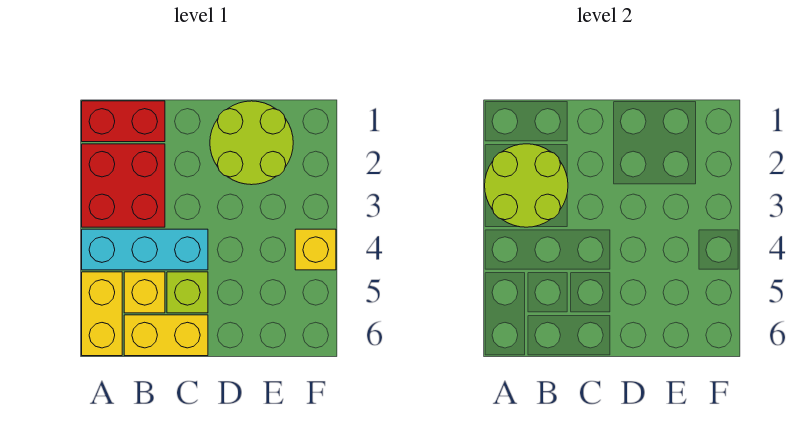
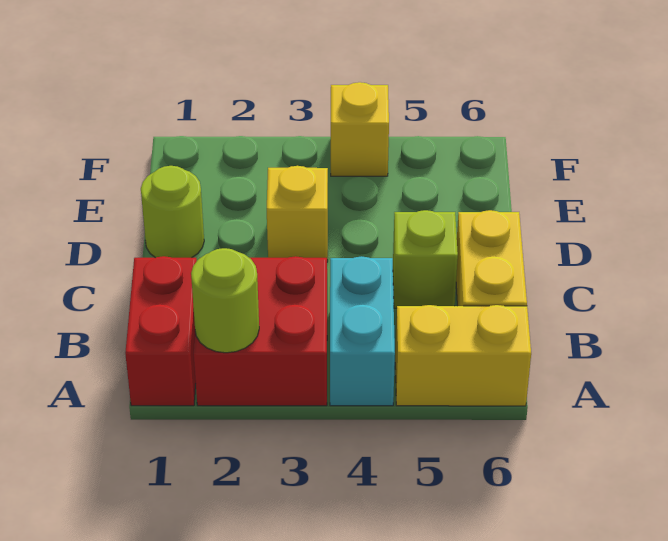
lime 2x2 round brick [485,144,568,227] -> lime 1x1 round brick [191,248,259,353]
cyan 1x3 brick [82,229,208,270] -> cyan 1x2 brick [330,256,395,406]
yellow 1x1 brick [124,272,165,313] -> yellow 1x1 brick moved to [267,166,328,262]
lime 2x2 round brick [210,101,293,185] -> lime 1x1 round brick [141,166,204,258]

